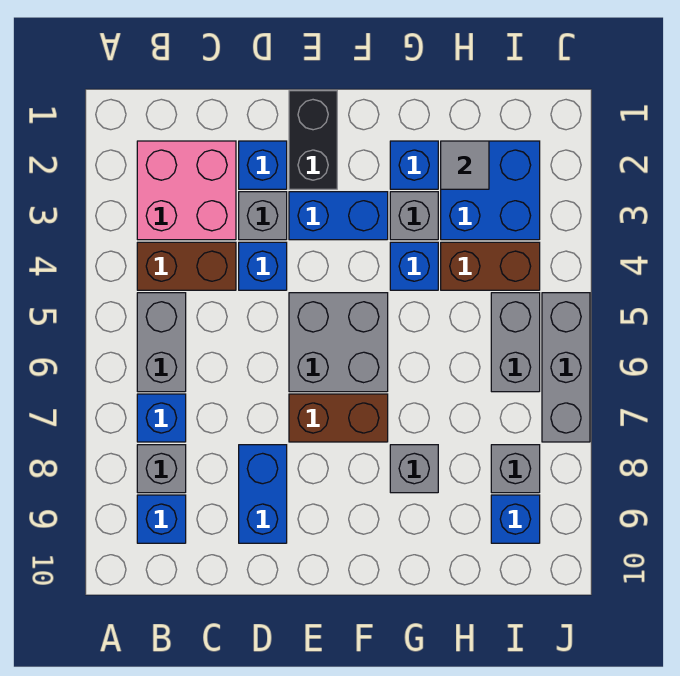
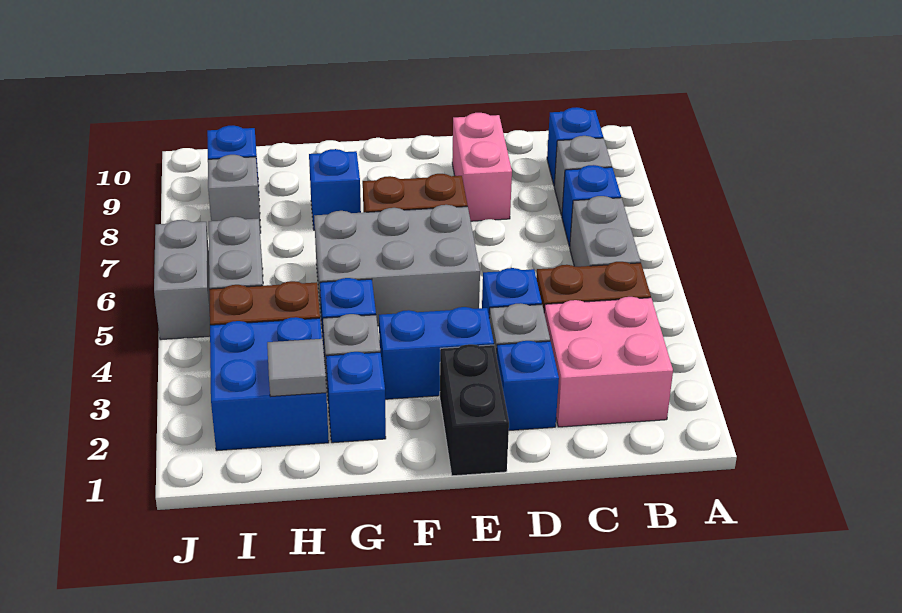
blue 1x2 brick [239,445,287,543] -> pink 1x2 brick [452,113,512,221]
grey 2x2 brick [289,293,388,392] -> grey 2x3 brick [314,205,480,326]
grey 1x1 brick [390,445,438,493] -> blue 1x1 brick [309,149,361,230]
grey 1x3 brick [542,293,590,442] -> grey 1x2 brick [154,220,210,340]

